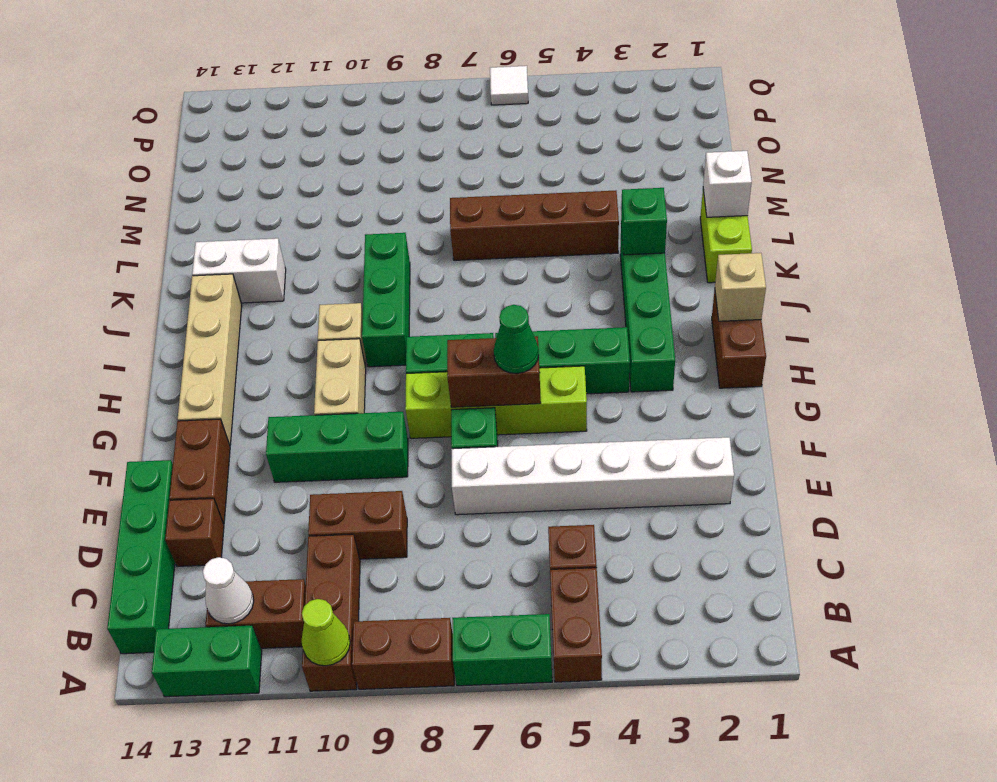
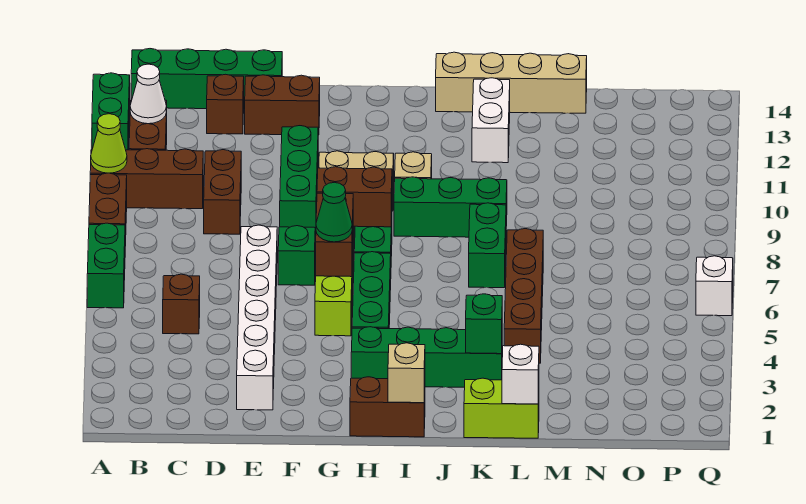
brown 1x2 brick [550,568,602,682] -> brown 1x2 brick moved to [317,167,392,227]
tan 1x4 brick [178,274,242,445] -> tan 1x4 brick moved to [436,52,587,113]
none -> green 1x2 brick [469,203,506,288]
white 1x1 tile [490,66,528,105] -> white 1x1 brick [696,256,733,316]

